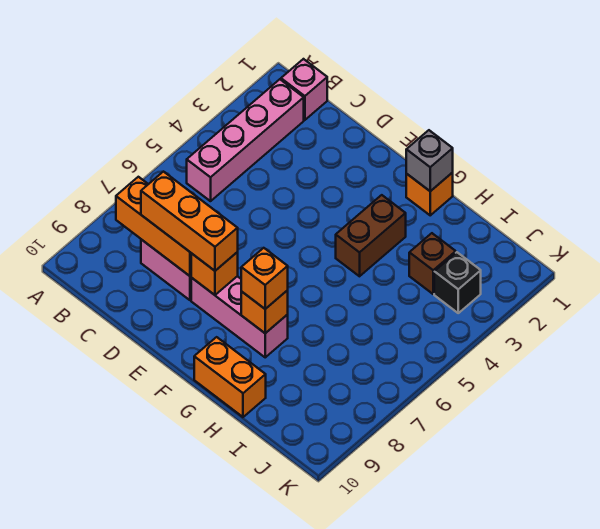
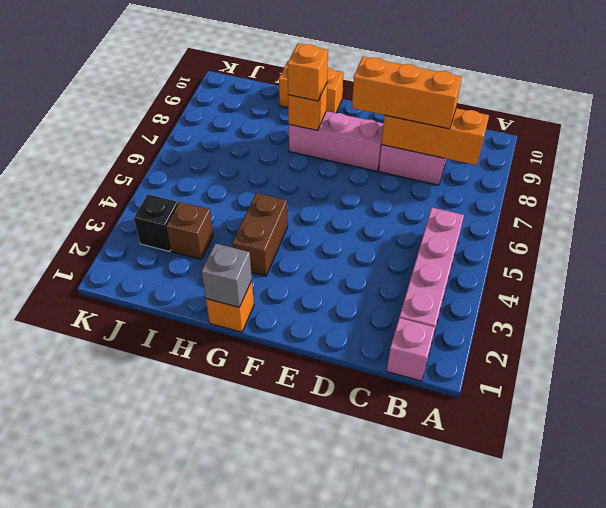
orange 1x1 brick [191,252,238,295] -> none

